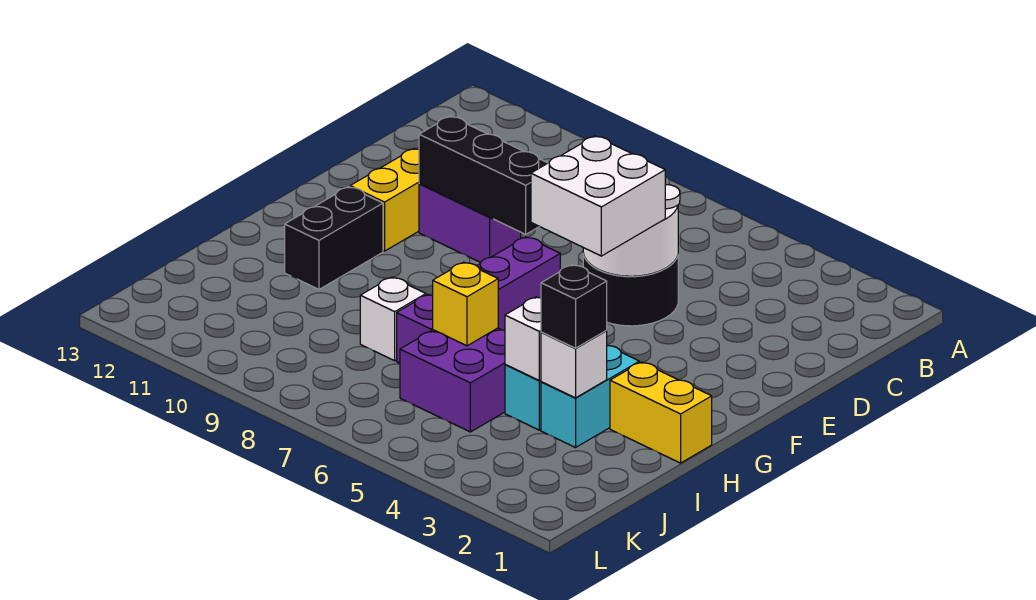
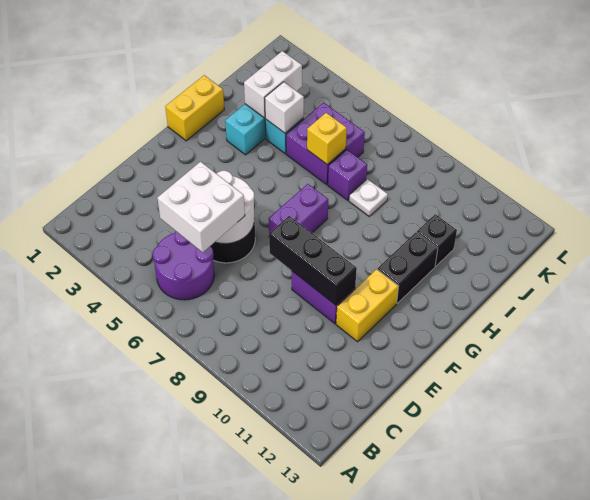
none -> purple 2x2 round brick [152,231,214,300]
white 2x2 brick [531,136,665,256] -> white 2x2 brick moved to [158,162,245,252]
yellow 1x2 brick [610,362,712,463] -> yellow 1x2 brick turned to [165,75,224,141]
white 1x1 brick [541,331,607,398] -> white 1x2 brick [244,51,302,118]
black 1x1 brick [541,265,607,348] -> black 1x1 brick moved to [417,214,457,266]
white 1x1 brick [360,277,426,361] -> white 1x1 plate [349,179,388,216]

